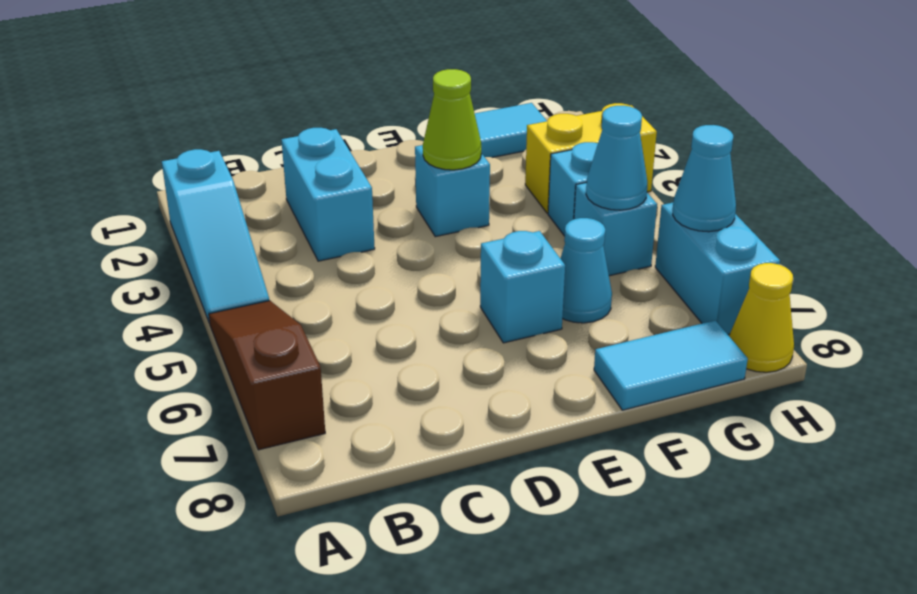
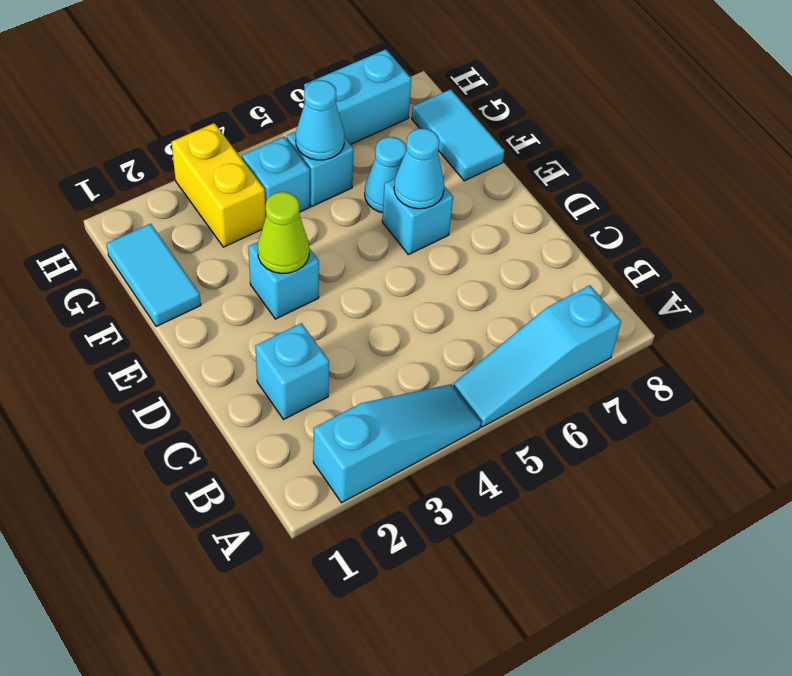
brown 1x3 slope [209,301,325,450] -> cyan 1x3 slope [453,285,621,427]
cyan 1x2 brick [281,128,375,261] -> cyan 1x1 brick [255,323,329,419]
cyan 1x1 cone [673,125,736,232] -> cyan 1x1 cone moved to [394,129,444,209]
yellow 1x1 cone [729,263,794,372] -> none

